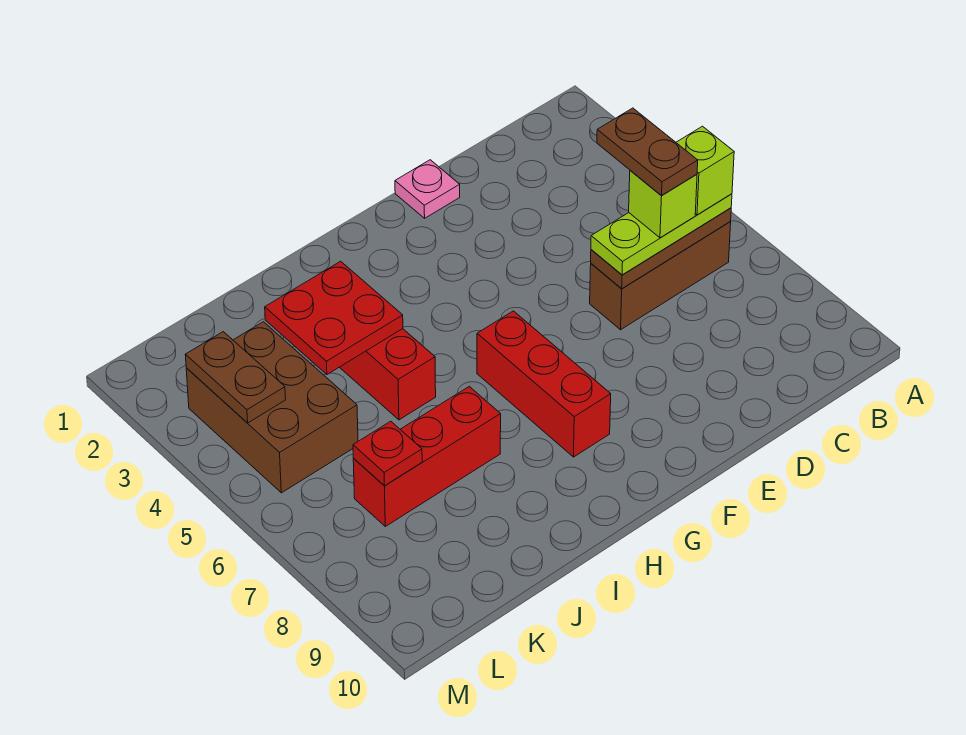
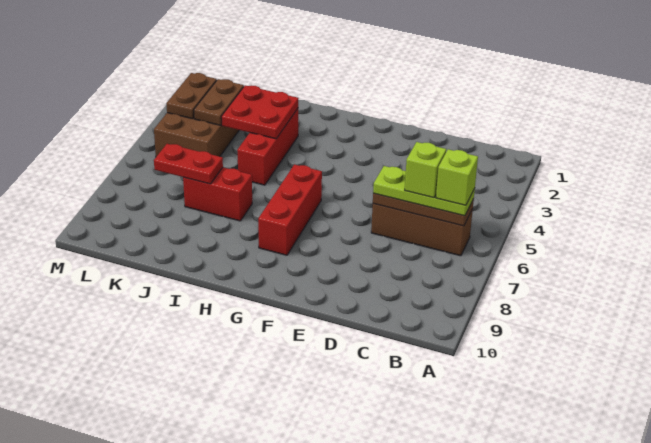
brown 1x2 plate [597,108,698,195] -> brown 1x2 plate moved to [194,79,244,125]
pink 1x1 plate [395,160,460,218] -> none
red 1x3 brick [353,387,501,526] -> red 1x2 brick [183,167,252,221]
red 1x1 plate [353,421,422,486] -> red 1x2 plate [154,144,223,184]

